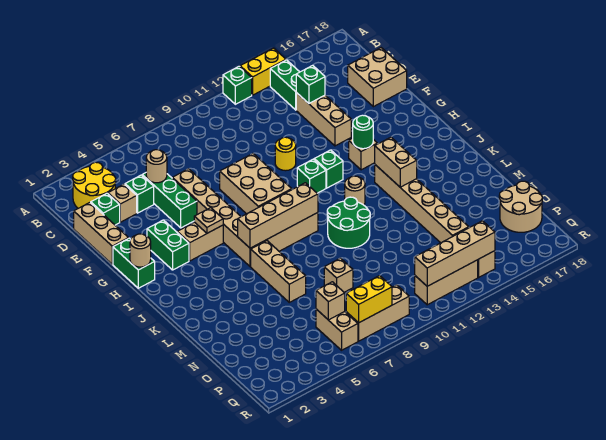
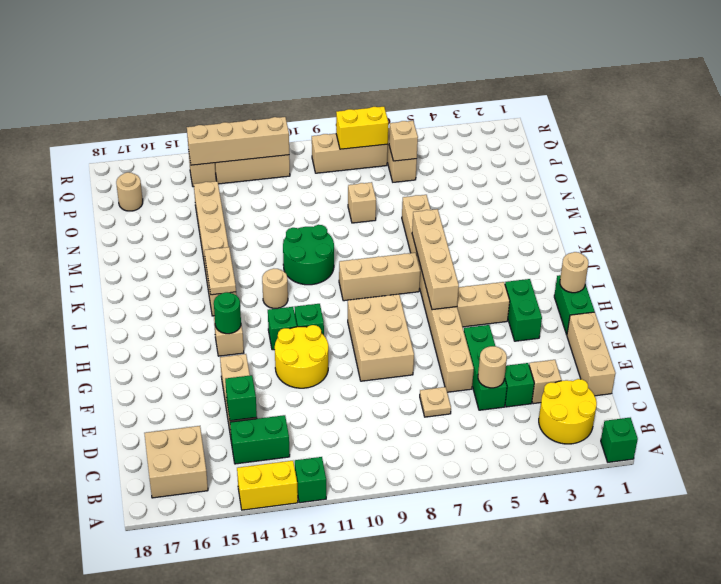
green 1x2 brick [270,60,299,110] -> green 1x2 brick turned to [230,415,290,464]
green 1x1 brick [91,193,120,225] -> green 1x1 brick moved to [601,418,638,462]
tan 2x2 brick [348,48,407,107] -> tan 2x2 brick moved to [144,426,208,498]
yellow 1x1 round brick [275,137,296,171] -> yellow 2x2 round brick [275,325,328,388]
tan 1x1 plate [194,208,223,233] -> tan 1x1 plate moved to [420,387,451,417]
tan 1x4 brick [238,183,318,248] -> tan 1x4 brick turned to [412,209,459,310]
tan 1x2 brick [375,137,417,187] -> tan 1x2 plate [204,247,236,295]
tan 2x2 round brick [499,181,542,232] -> tan 1x1 round brick [116,172,143,211]

